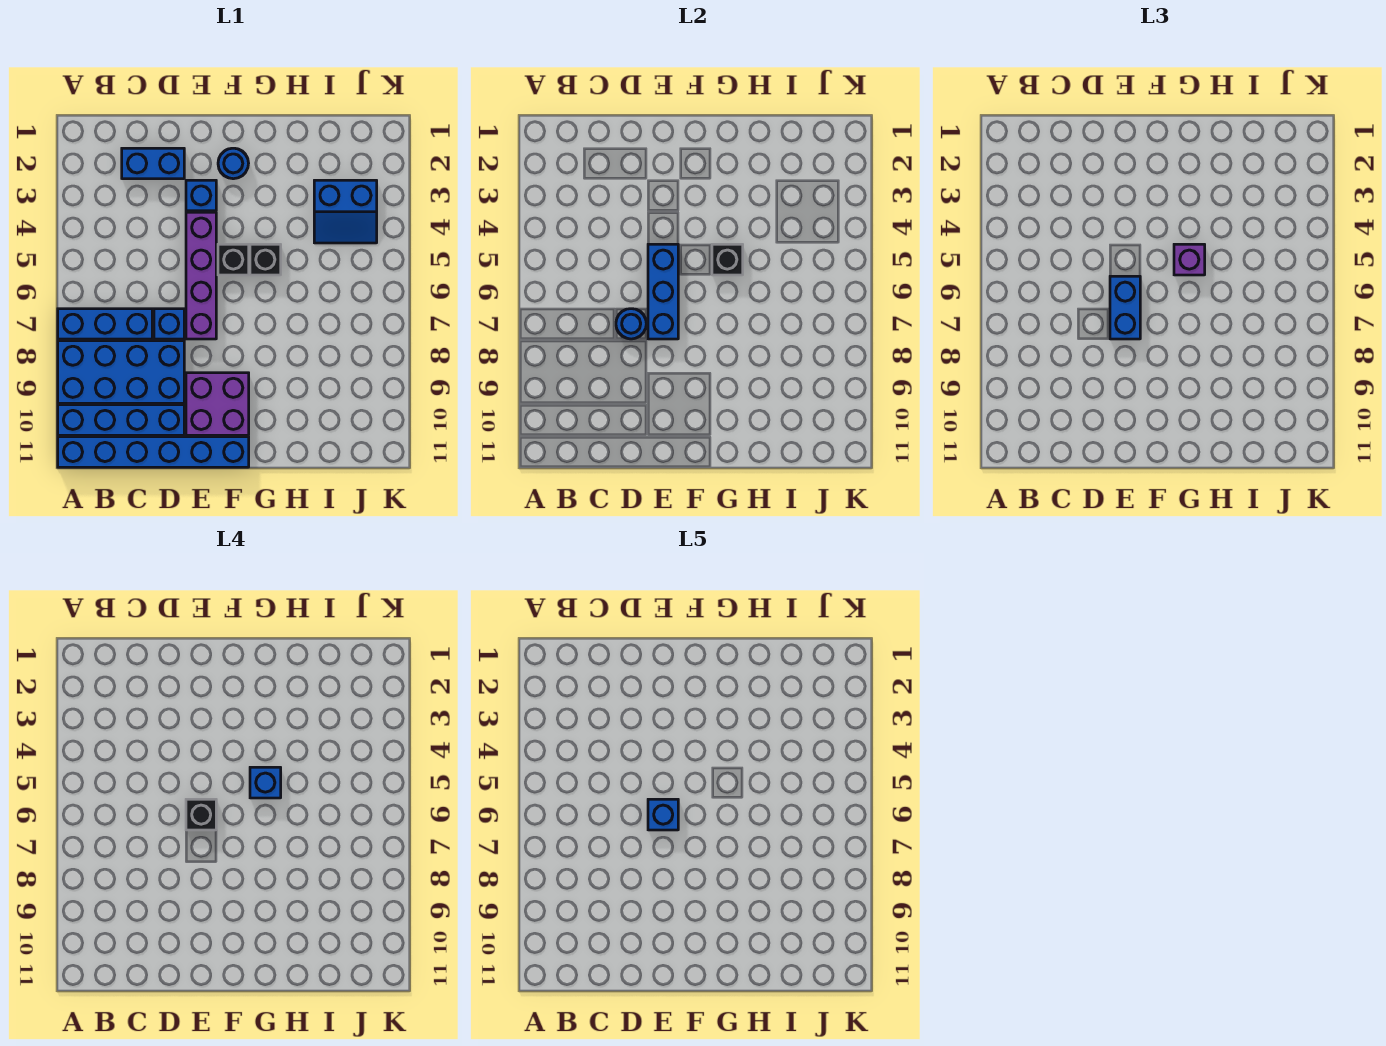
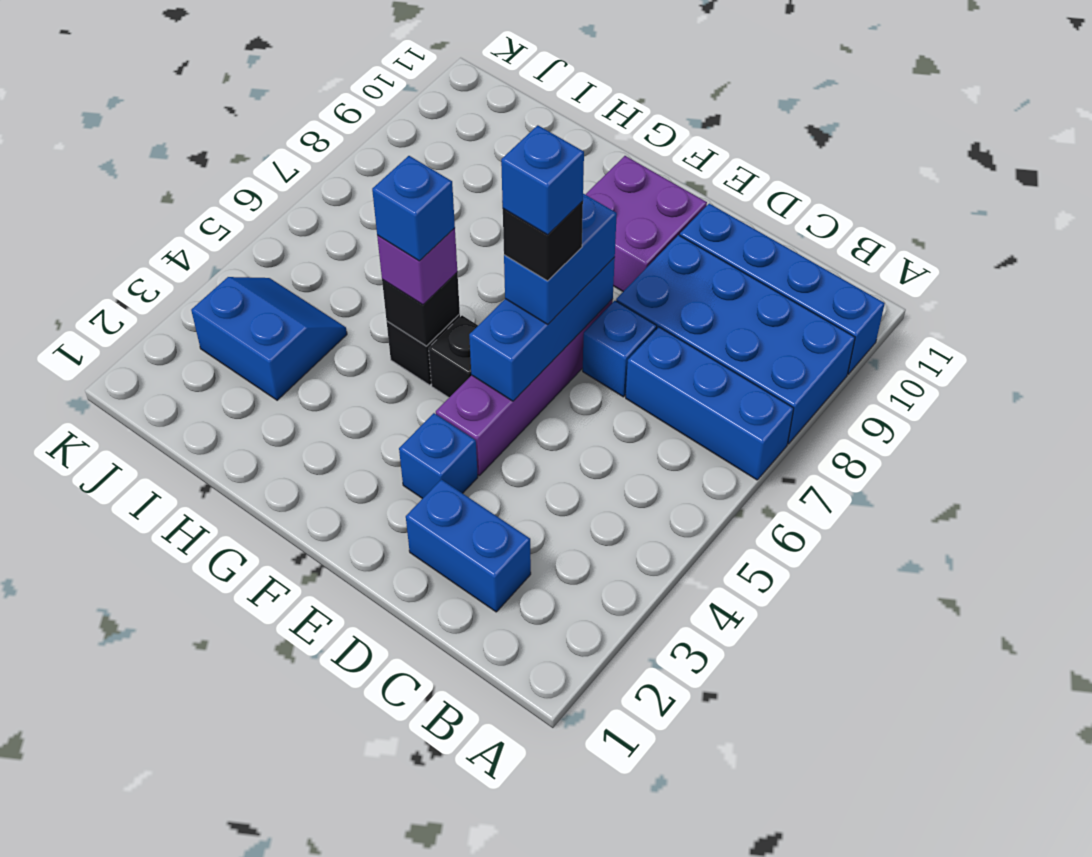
blue 1x6 brick [58,437,249,467] -> none
blue 1x1 round brick [616,309,646,339] -> none
blue 1x1 round brick [218,148,249,179] -> none

